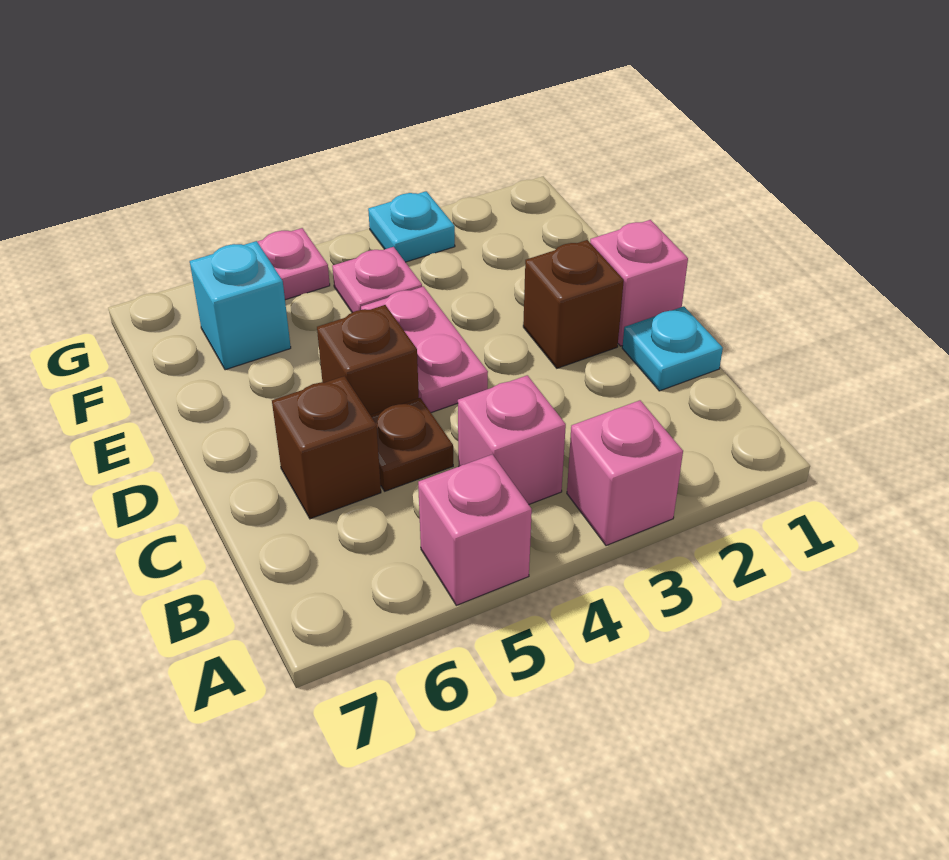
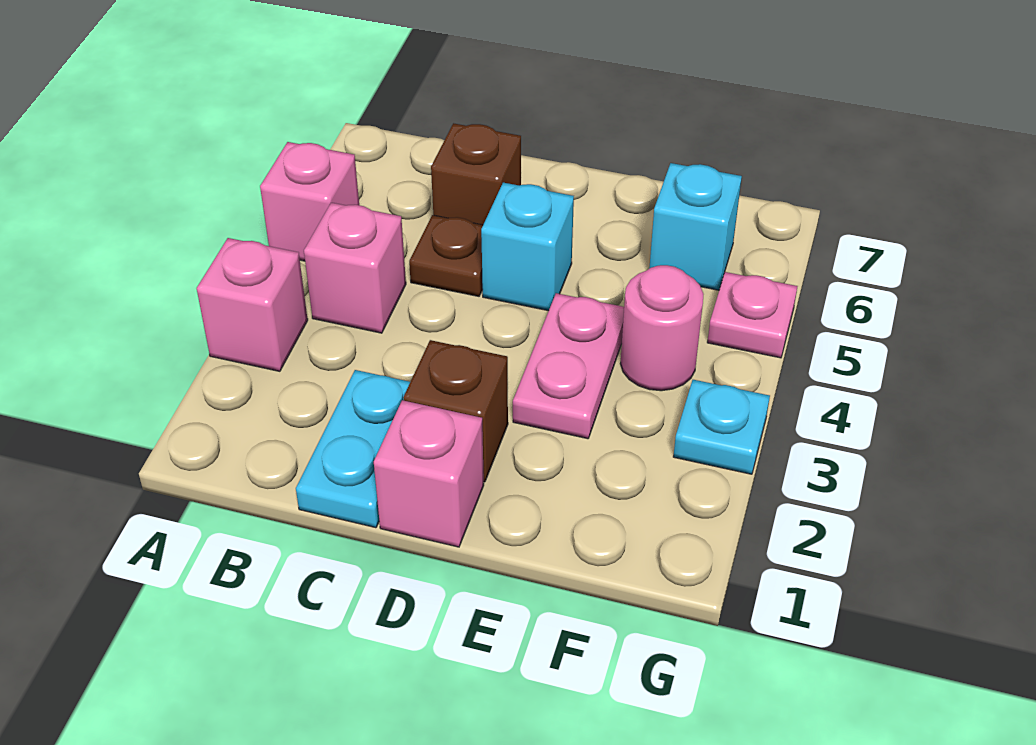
cyan 1x1 plate [622,306,723,391] -> cyan 1x2 plate [296,370,410,528]
pink 1x2 plate [361,286,488,413] -> pink 1x2 plate turned to [513,293,624,439]
brown 1x1 brick [317,305,419,415] -> cyan 1x1 brick [481,183,574,311]
pink 1x1 plate [332,247,422,313] -> pink 1x1 round brick [620,265,704,391]

